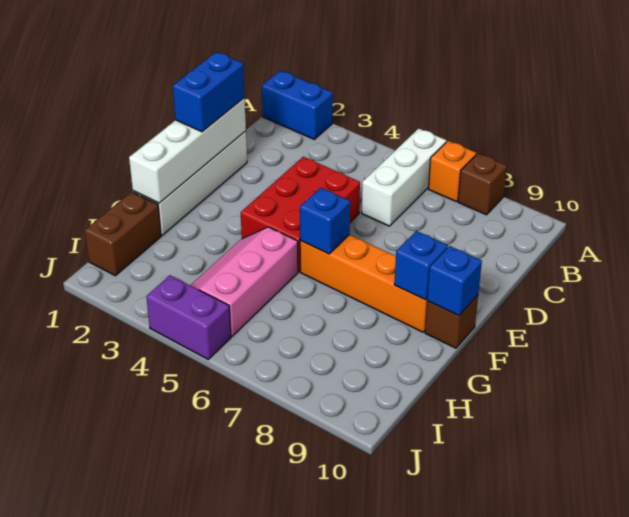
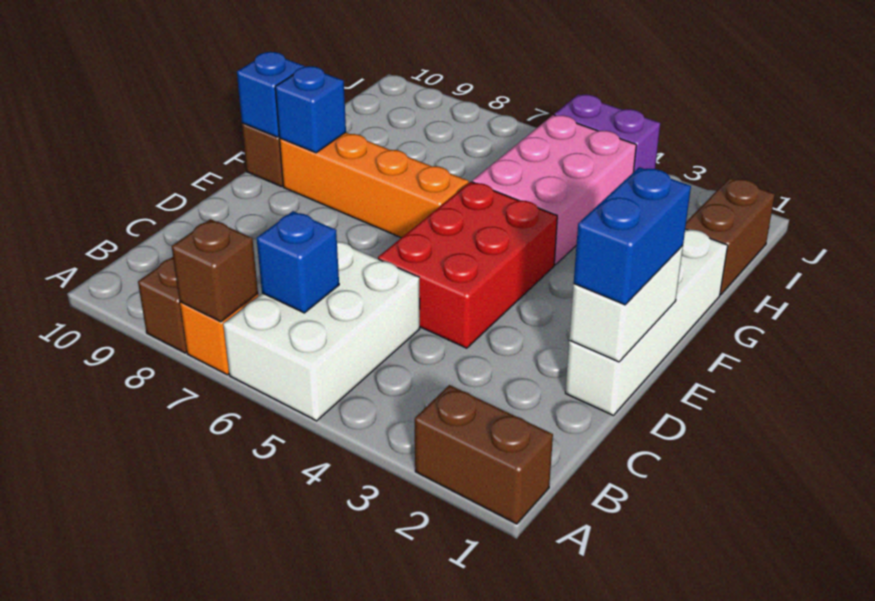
blue 1x2 brick [262,71,333,139] -> brown 1x2 brick [415,385,553,524]
white 1x3 brick [362,129,447,226] -> white 2x3 brick [223,241,420,421]
none -> brown 1x1 brick [172,219,258,322]
white 1x4 brick [129,98,246,203] -> white 1x2 brick [569,246,683,362]
blue 1x1 brick [300,188,350,254] -> blue 1x1 brick moved to [257,211,339,313]
pink 2x3 slope [190,227,298,336] -> pink 2x3 brick [472,115,636,265]

